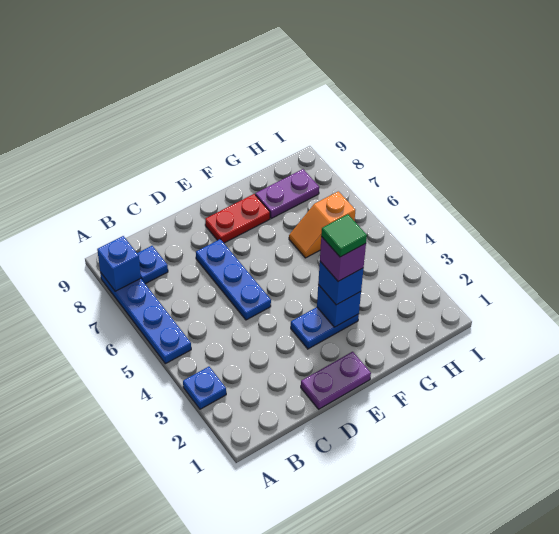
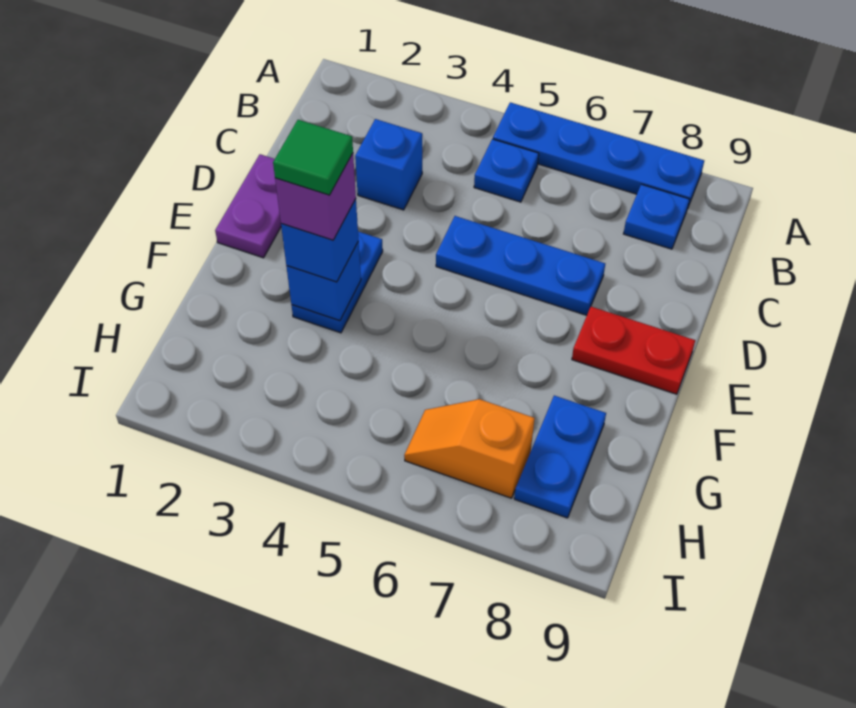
blue 1x1 plate [183,367,226,409] -> blue 1x1 plate moved to [474,139,539,202]
blue 1x1 brick [97,236,141,291] -> blue 1x1 brick moved to [355,119,422,210]
red 1x2 plate [205,194,270,243] -> red 1x2 plate turned to [572,307,695,394]
orange 1x2 slope [289,191,355,258] -> orange 1x2 slope turned to [404,399,535,498]
purple 1x2 plate [255,169,319,218] -> blue 1x2 plate [514,396,606,518]

